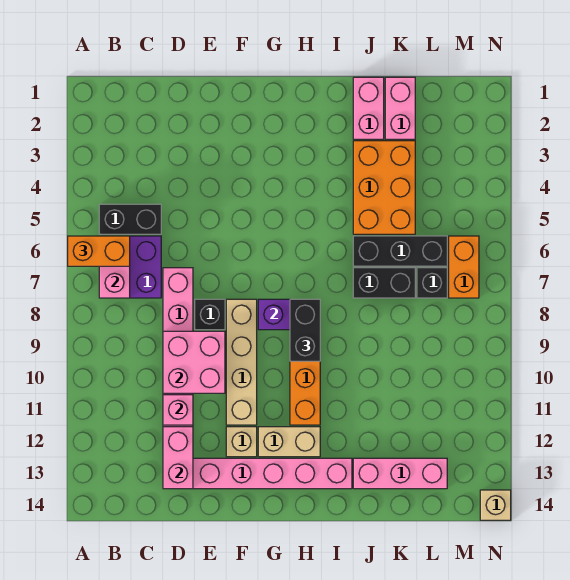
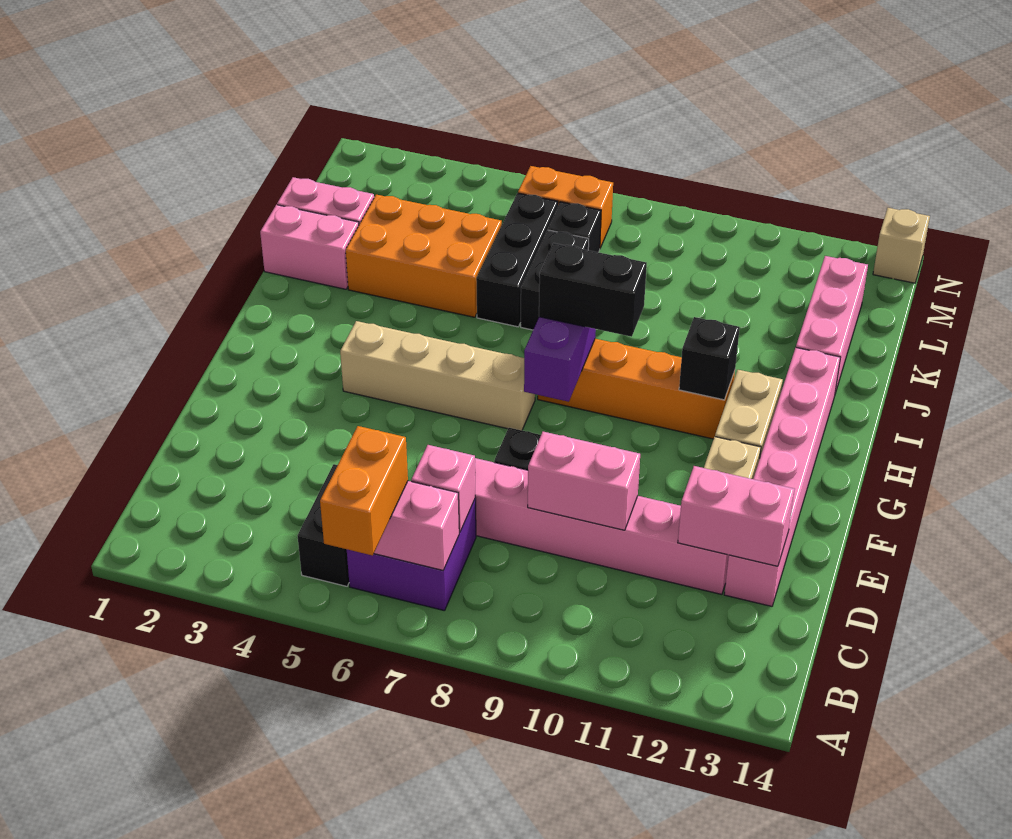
pink 2x2 brick [163,331,225,393] -> pink 1x2 brick [528,432,640,530]
pink 1x1 brick [163,395,193,425] -> pink 1x1 brick moved to [411,445,475,532]
tan 1x4 brick [226,299,257,425] -> tan 1x4 brick moved to [340,321,535,430]
none -> black 1x1 brick [679,317,740,400]

